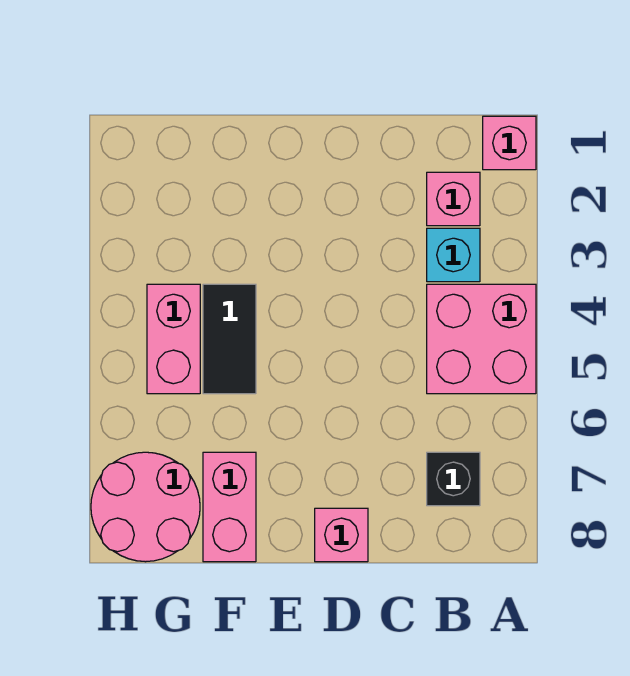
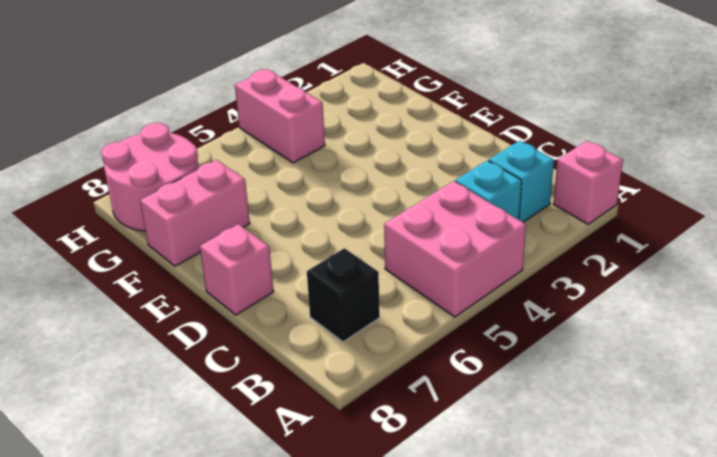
pink 1x1 brick [427,172,480,226] -> cyan 1x1 brick [489,141,554,222]
black 1x2 tile [203,284,256,394] -> none
pink 1x2 brick [147,284,200,394] -> pink 1x2 brick turned to [235,69,325,163]

